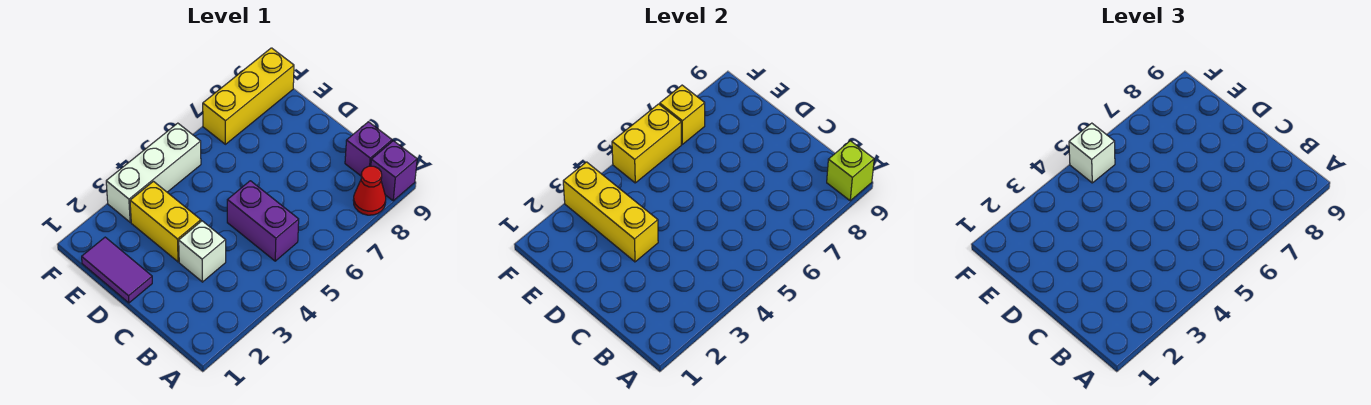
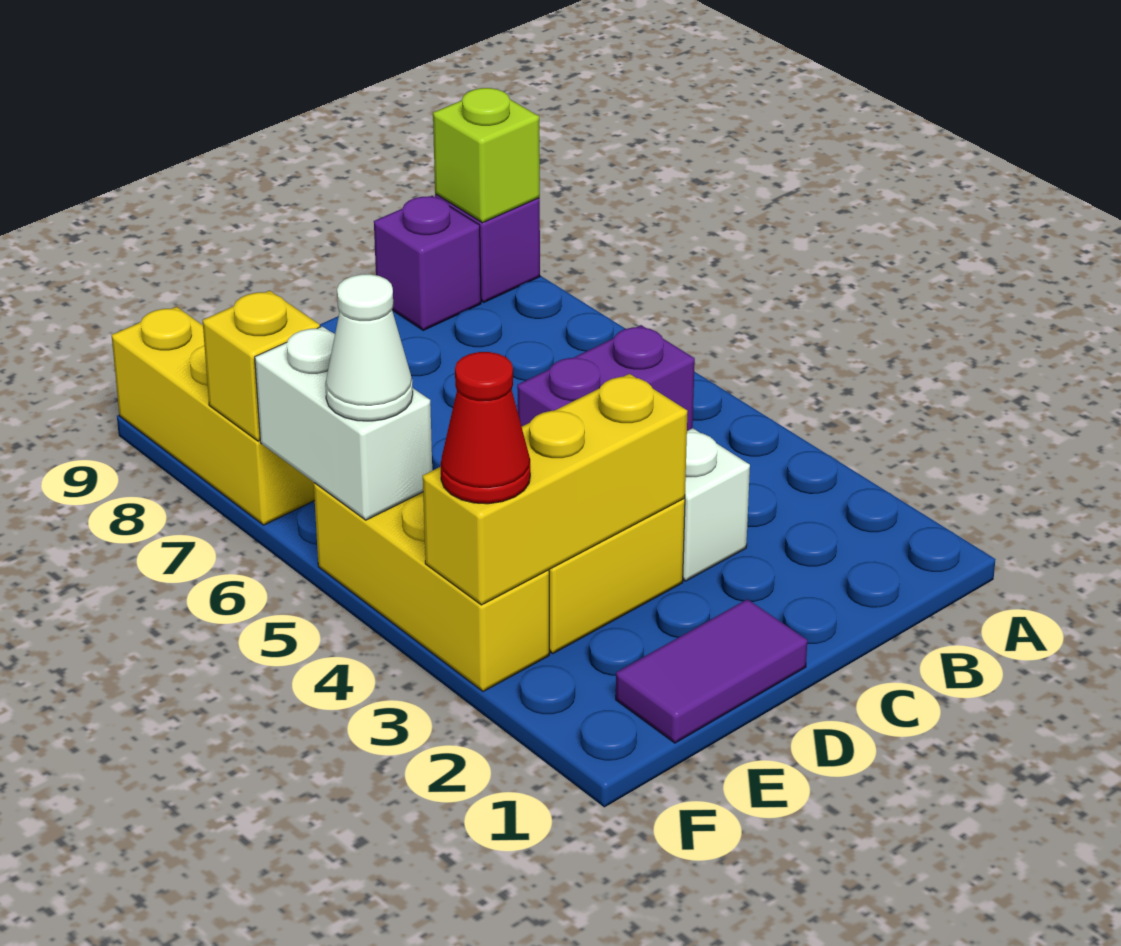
red 1x1 cone [353,166,386,215] -> red 1x1 cone moved to [441,352,530,504]
white 1x3 brick [106,123,201,222] -> yellow 1x3 brick [314,483,549,692]
yellow 1x2 brick [612,104,681,183] -> white 1x2 brick [255,326,432,520]
white 1x1 brick [1069,123,1115,183] -> white 1x1 cone [325,274,413,421]

